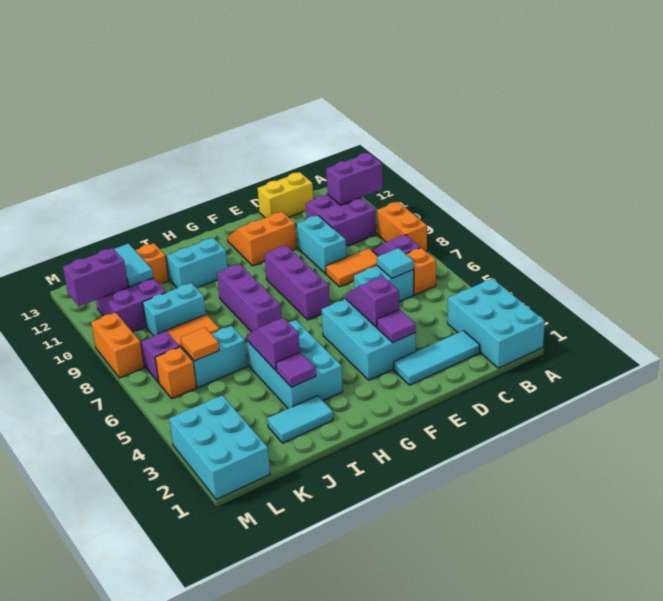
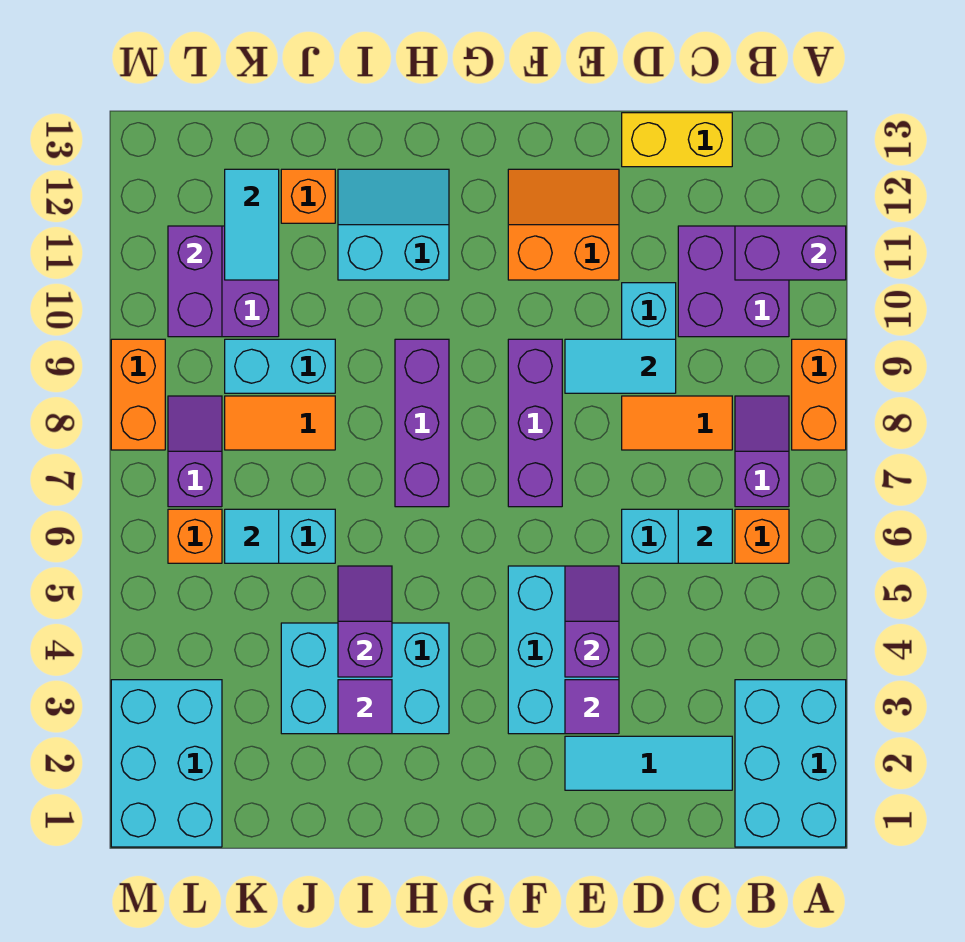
cyan 2x3 brick [247,320,343,409] -> cyan 2x3 brick turned to [281,623,449,734]
cyan 1x2 tile [267,396,333,443] -> cyan 1x2 tile moved to [565,339,676,393]
orange 1x1 tile [180,327,219,361] -> cyan 1x1 tile [225,509,279,563]
purple 1x2 brick [63,248,128,306] -> purple 1x2 brick turned to [168,226,222,337]

